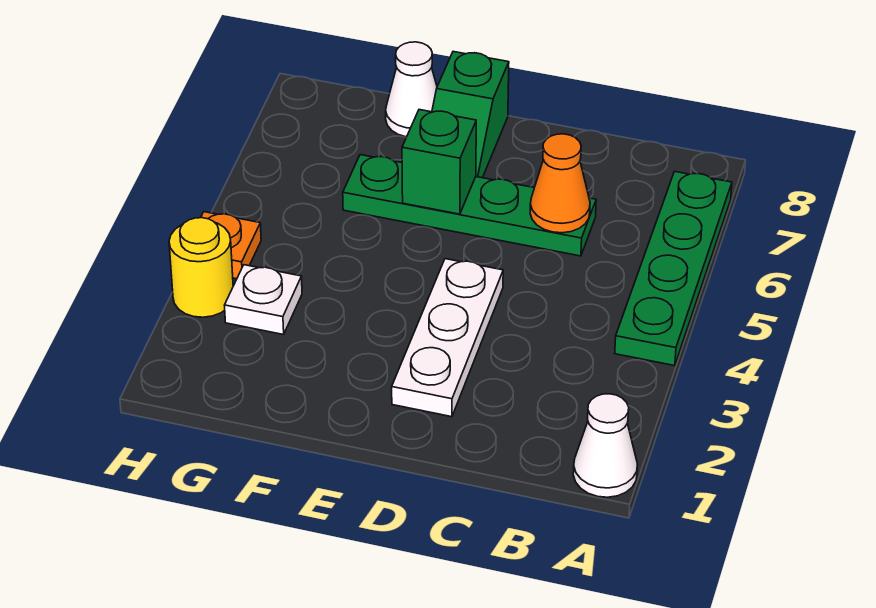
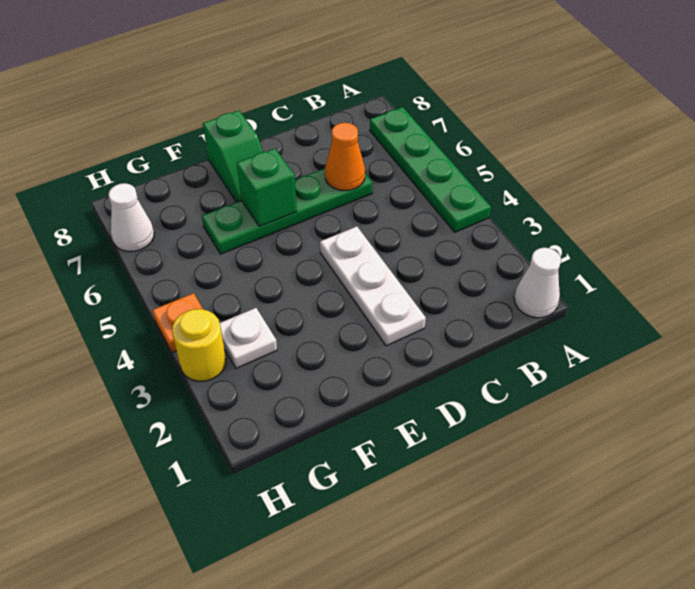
white 1x1 cone [386,42,437,137] -> white 1x1 cone moved to [108,183,154,252]

